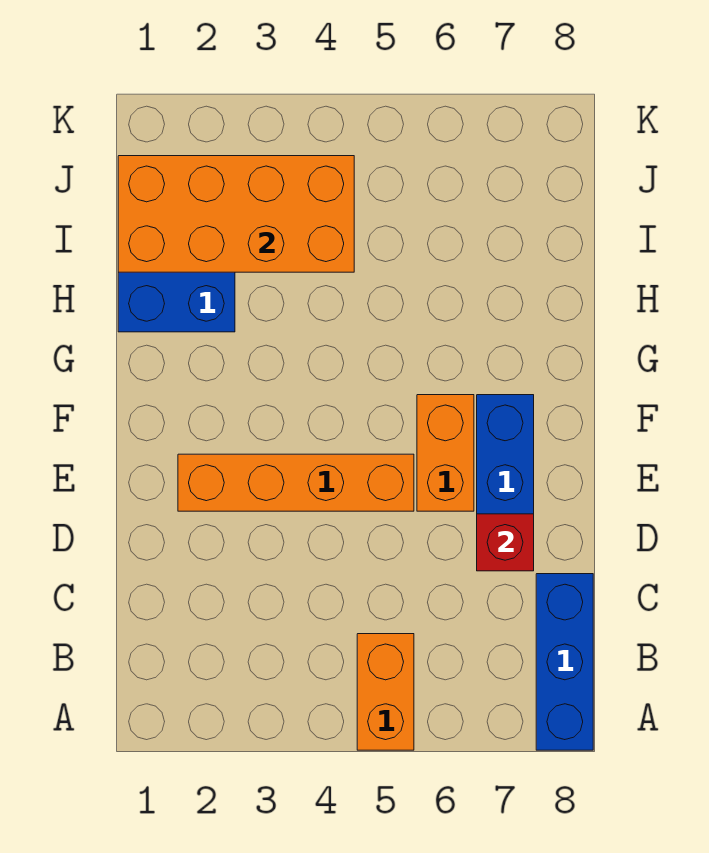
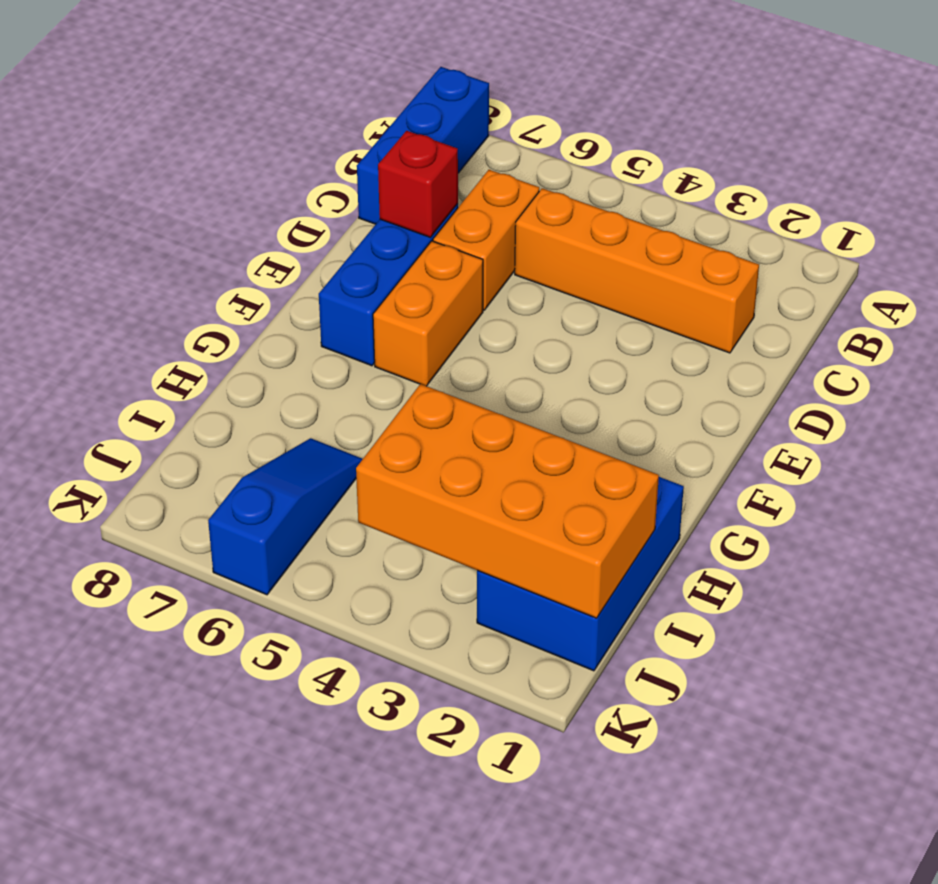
orange 1x2 brick [357,634,414,750] -> orange 1x2 brick moved to [433,170,539,310]
orange 1x4 brick [178,454,414,511] -> orange 1x4 brick moved to [515,188,759,353]
none -> blue 1x3 slope [208,438,362,595]

